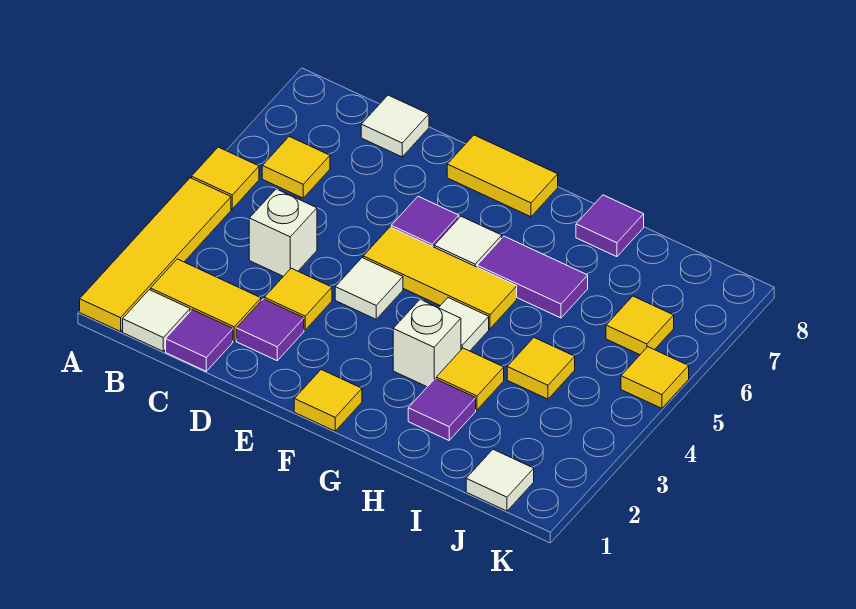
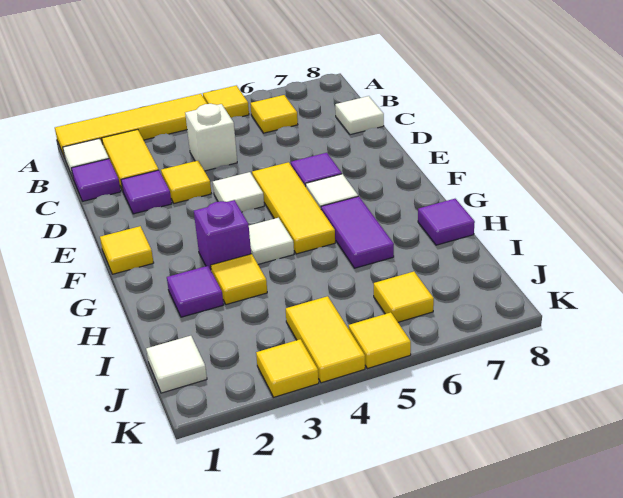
yellow 1x2 tile [447,135,558,217] -> yellow 1x2 tile moved to [286,296,365,383]
white 1x1 brick [393,299,461,387] -> purple 1x1 brick [194,200,251,269]
yellow 1x1 tile [507,338,575,399] -> yellow 1x1 tile moved to [256,339,319,397]

